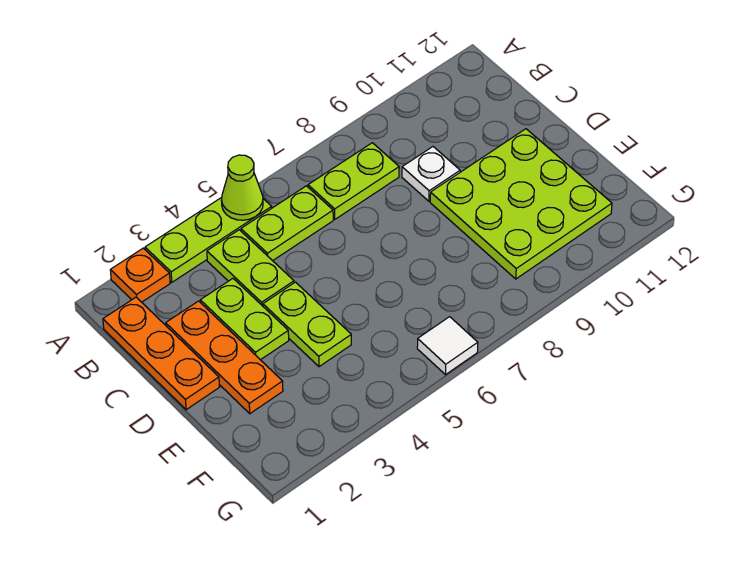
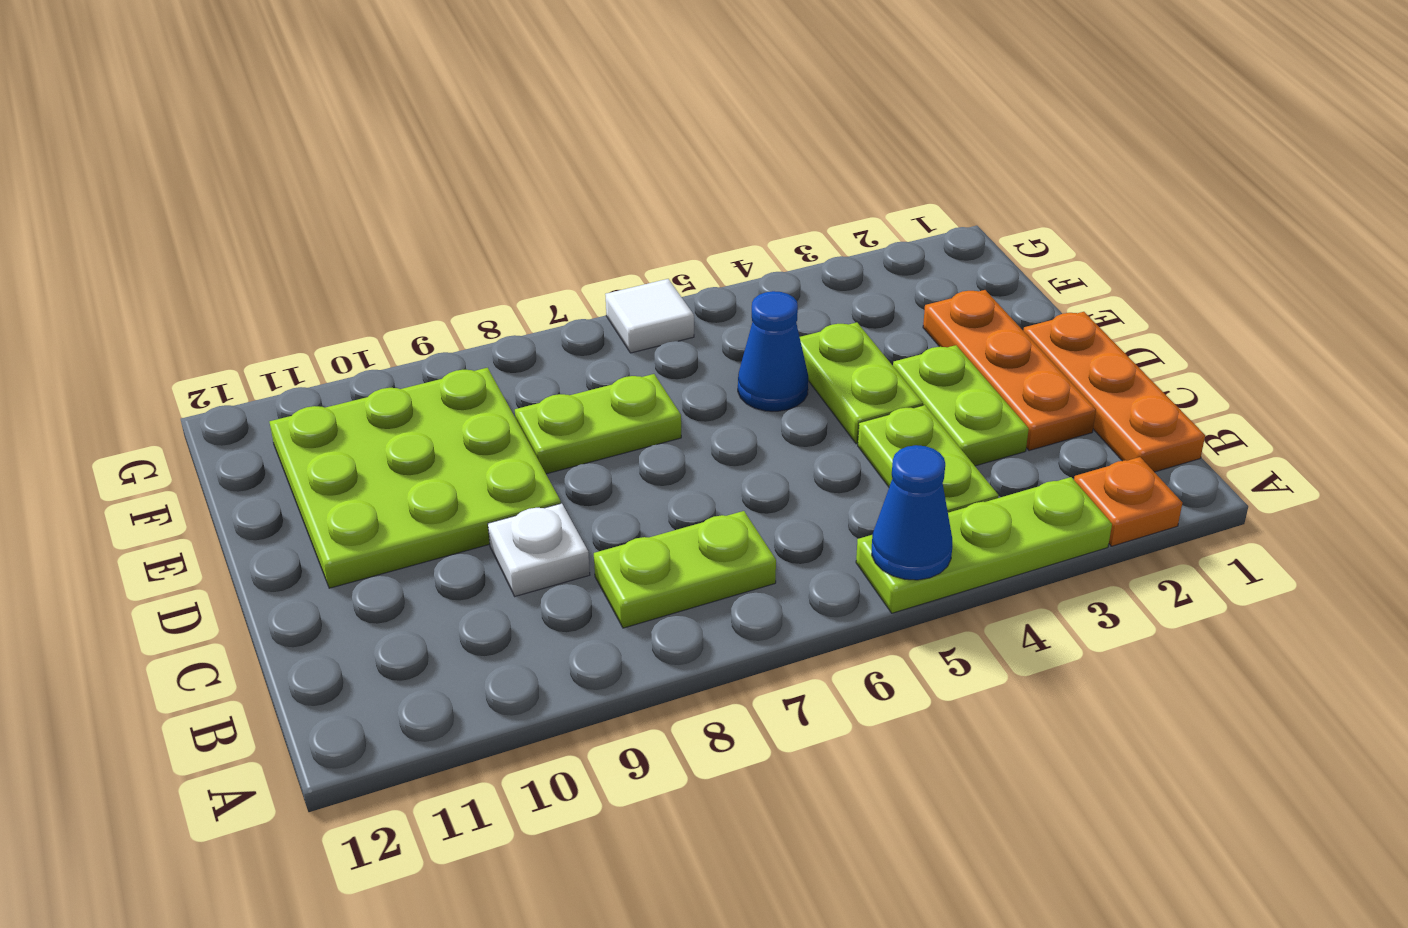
lime 1x1 cone [221,155,263,220] -> blue 1x1 cone [872,445,952,580]
lime 1x2 plate [241,186,333,261] -> lime 1x2 plate moved to [515,374,681,474]
none -> blue 1x1 cone [738,291,808,411]

